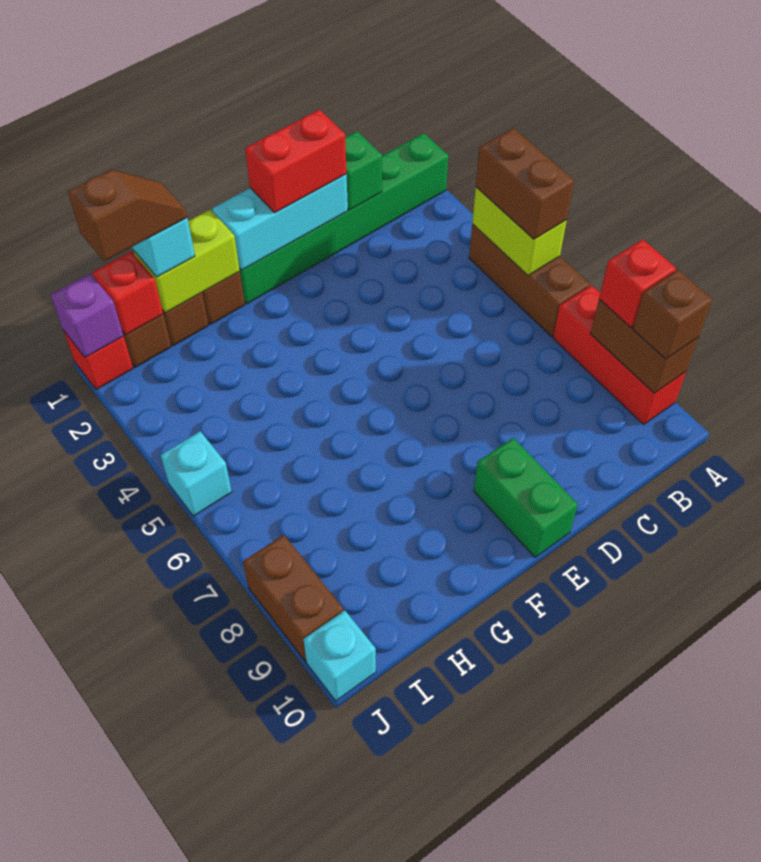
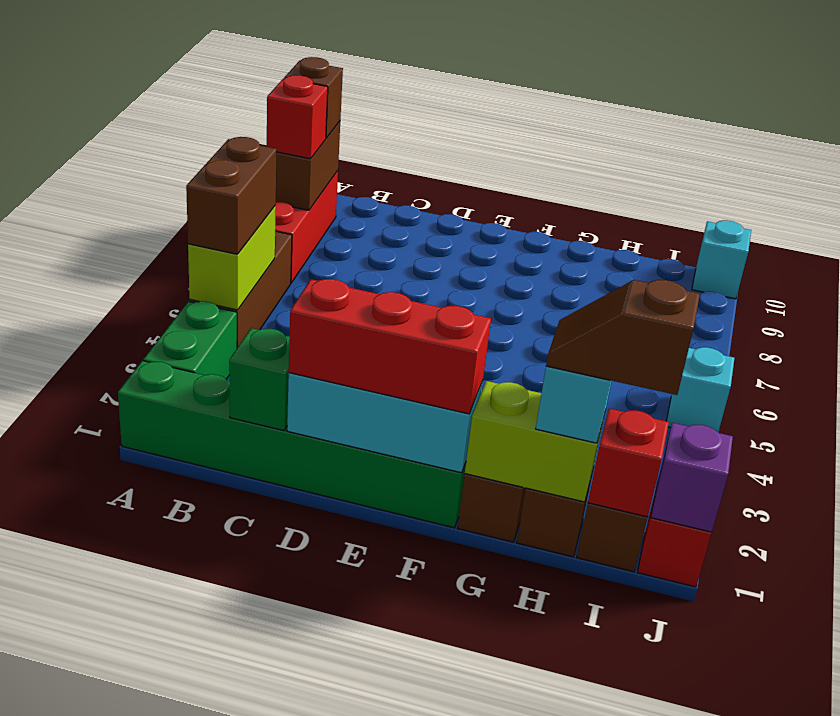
red 1x2 brick [245,110,347,213] -> red 1x3 brick [289,279,491,414]
green 1x2 brick [474,438,578,557] -> green 1x2 brick moved to [143,301,237,379]
brown 1x2 brick [243,535,344,661] -> none

